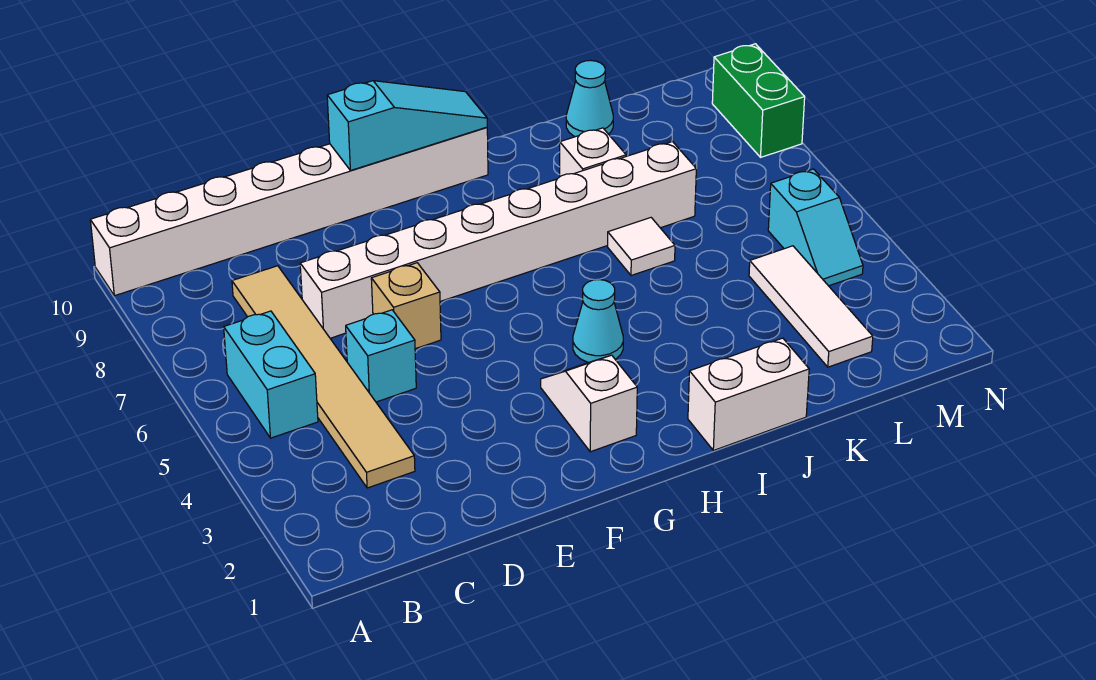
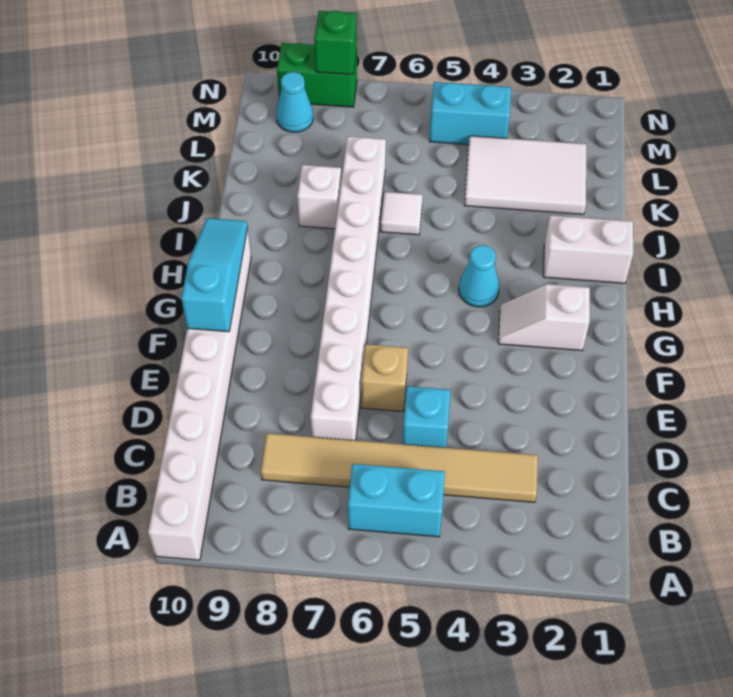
white 1x2 brick [688,338,809,450] -> white 1x2 brick turned to [543,215,633,283]
cyan 1x1 cone [566,60,613,137] -> cyan 1x1 cone moved to [276,72,313,132]
white 1x3 tile [749,246,873,367] -> white 2x3 tile [464,136,586,214]
cyan 1x2 slope [768,169,863,286] -> cyan 1x2 brick [430,82,511,145]
none -> green 1x1 brick [314,11,357,75]

